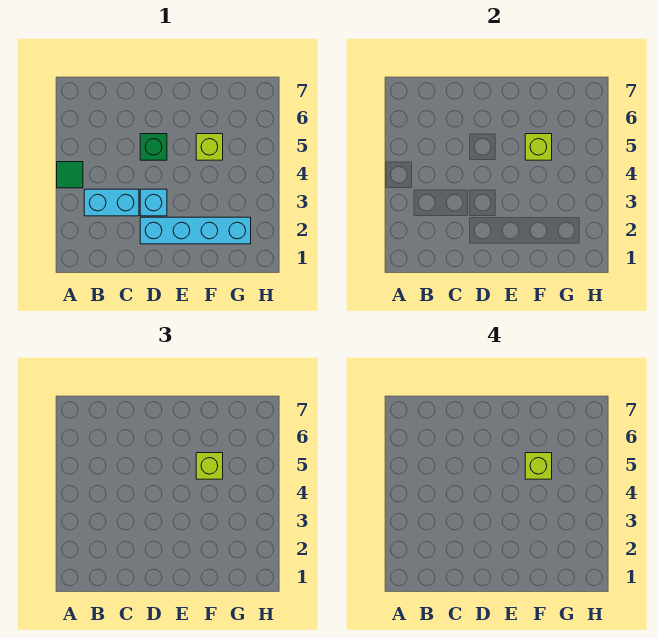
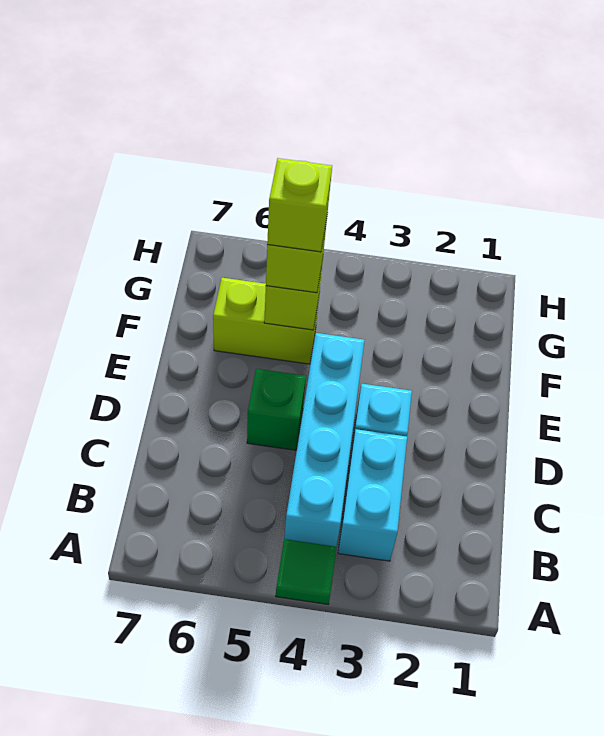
cyan 1x4 brick [140,217,251,244] -> cyan 1x4 brick moved to [284,333,365,547]
lime 1x1 brick [196,134,223,160] -> lime 1x2 brick [213,278,319,364]

